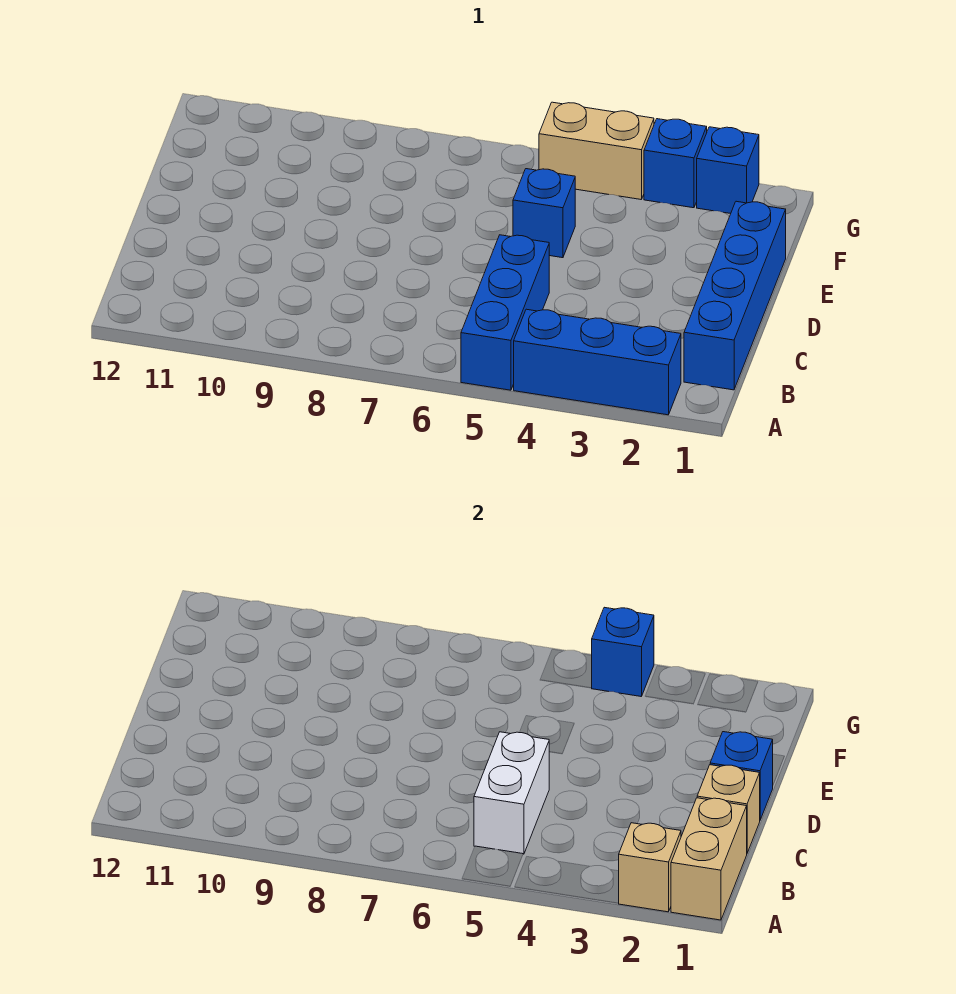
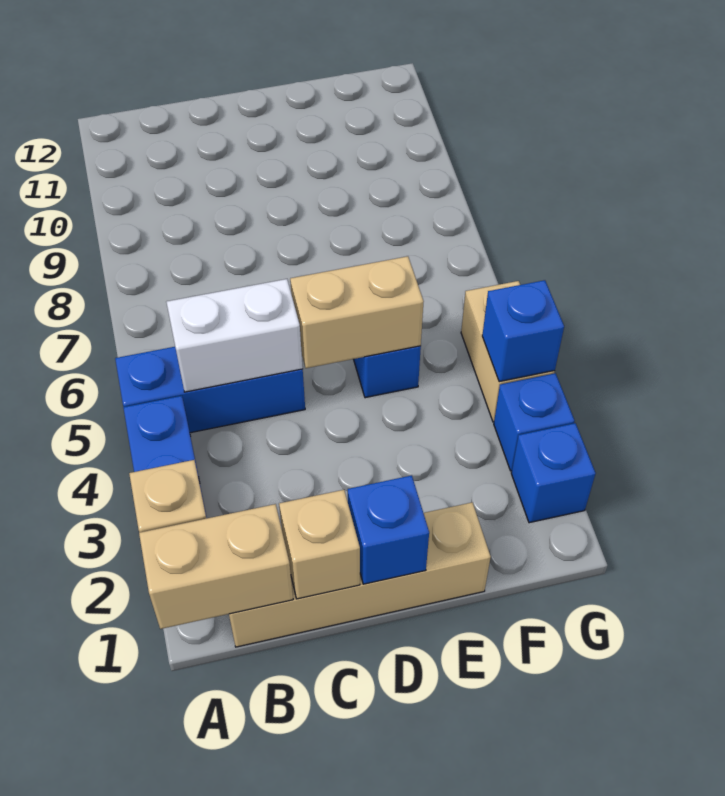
blue 1x4 brick [684,201,786,390] -> tan 1x4 brick [229,502,491,647]
none -> tan 1x2 brick [290,256,424,368]

